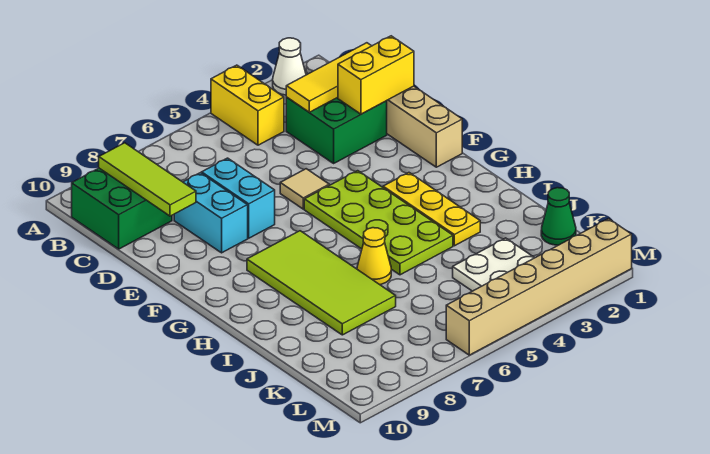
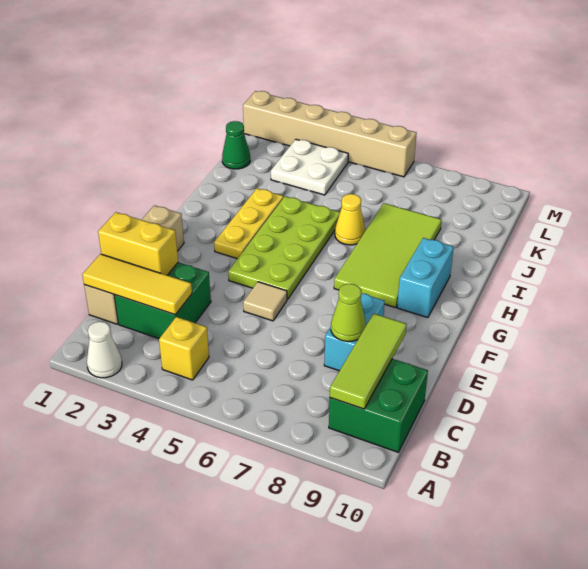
yellow 1x2 brick [211,65,284,145] -> yellow 1x1 brick [159,317,209,380]
cyan 1x2 brick [202,158,275,238] -> cyan 1x2 brick moved to [397,238,454,318]
none -> lime 1x1 cone [331,284,366,342]

